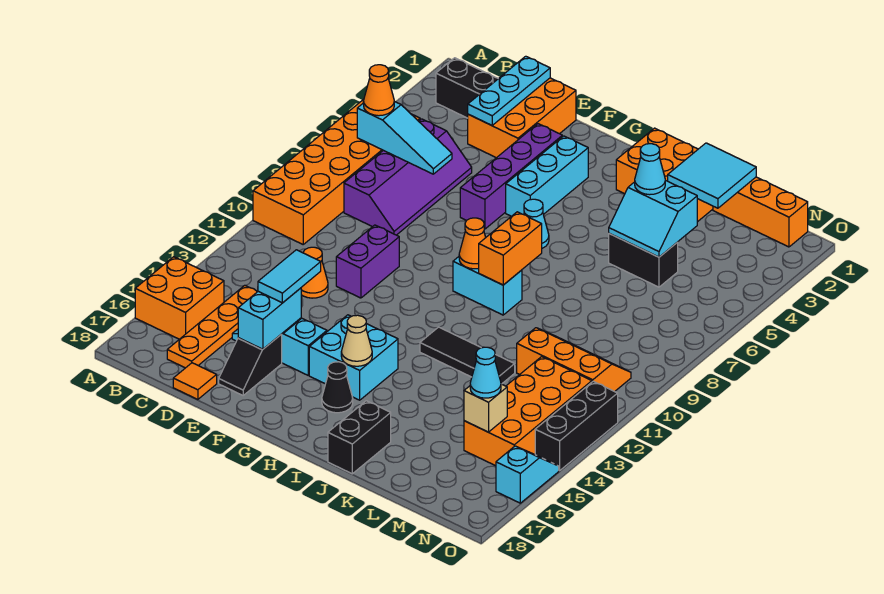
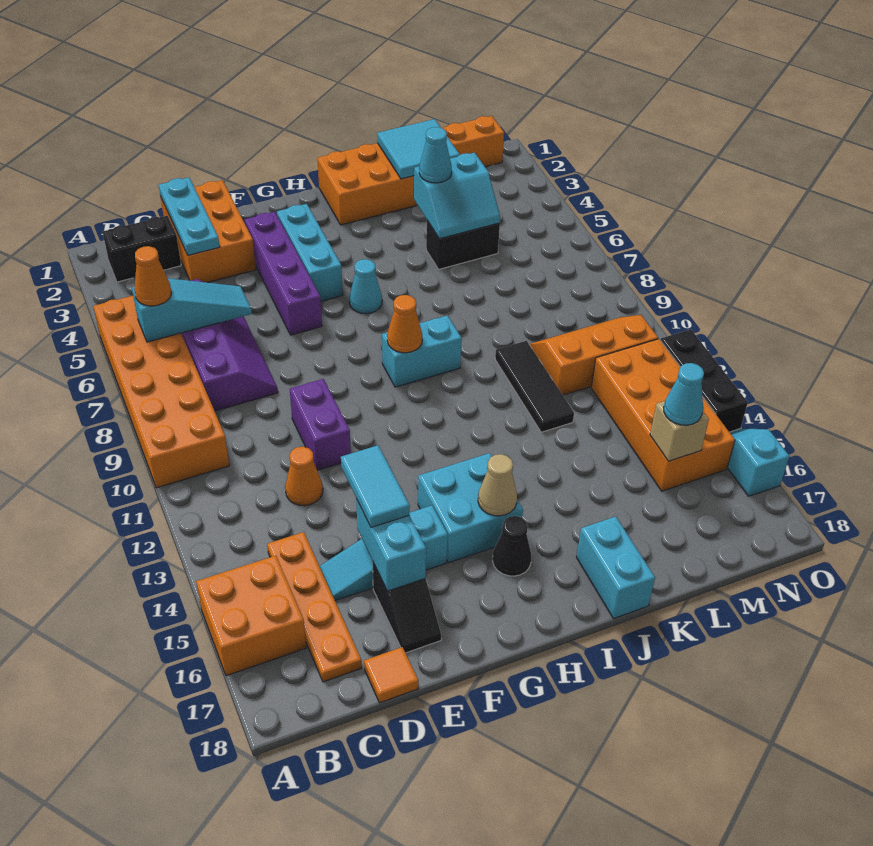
orange 1x2 brick [479,212,542,285] -> none
black 1x3 tile [420,327,515,384] -> black 1x3 tile turned to [495,341,574,432]
black 1x2 brick [328,401,391,474] -> cyan 1x2 brick [576,517,655,618]

